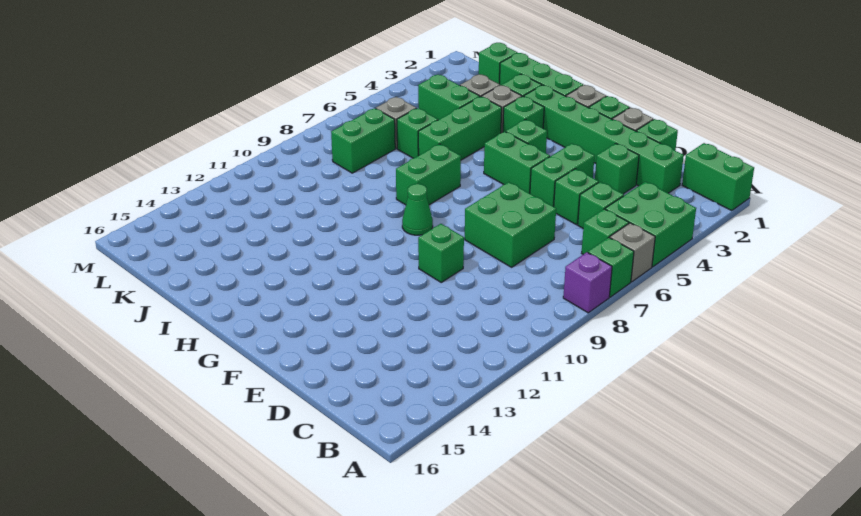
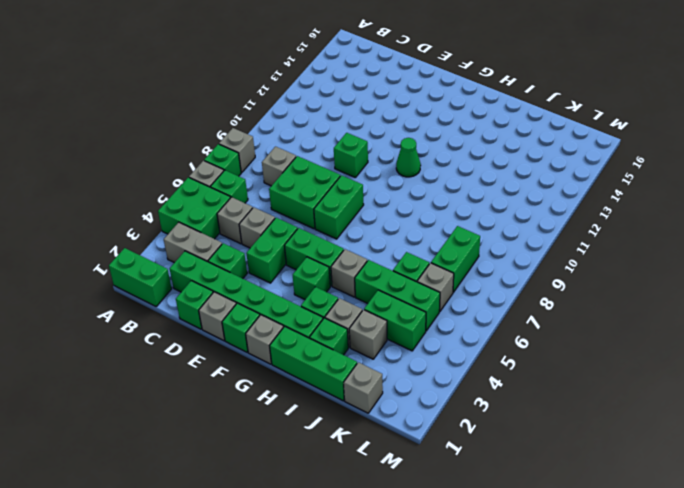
purple 1x1 brick [563,252,612,313] -> grey 1x1 brick [219,128,255,173]
none -> grey 1x2 brick [164,222,222,263]
green 1x1 brick [578,182,624,228] -> grey 1x1 brick [217,197,253,244]
none -> grey 1x1 brick [262,147,296,186]
green 1x1 brick [554,169,599,225] -> grey 1x1 brick [239,207,275,248]
green 1x1 cone [402,184,433,235] -> green 1x1 cone moved to [396,138,421,177]
none -> grey 1x1 brick [331,249,367,297]
green 1x2 brick [396,144,461,205] -> green 1x2 brick moved to [314,175,364,239]
green 1x3 brick [418,96,502,160] -> green 1x3 brick turned to [355,260,440,331]
green 1x1 brick [479,43,517,84] -> grey 1x1 brick [344,362,383,413]

